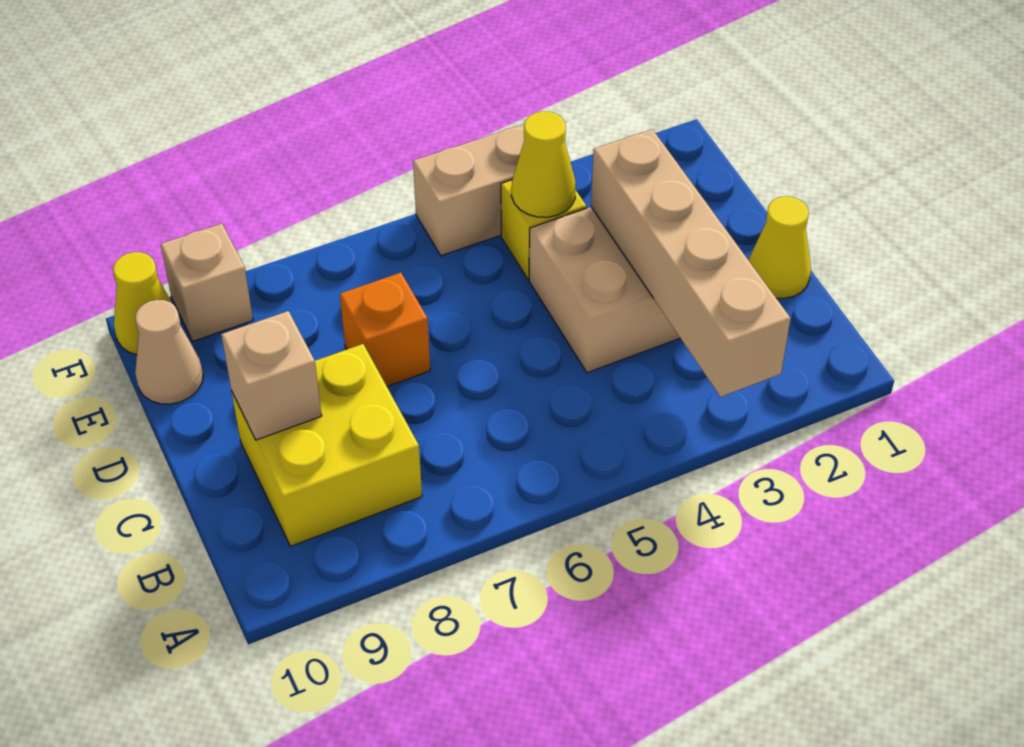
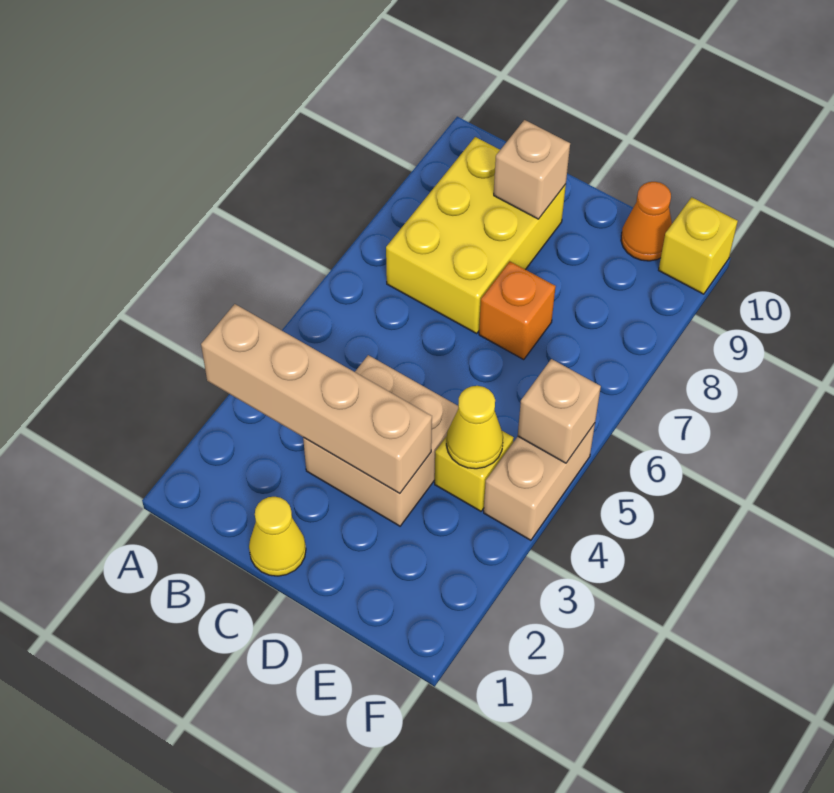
yellow 2x2 brick [232,344,422,546] -> yellow 2x3 brick [386,137,566,333]
tan 1x1 cone [135,300,203,404] -> orange 1x1 cone [621,182,672,261]
tan 1x1 brick [161,224,253,341] -> tan 1x1 brick moved to [518,359,601,463]
yellow 1x1 cone [113,252,172,355] -> yellow 1x1 brick [659,197,738,294]

